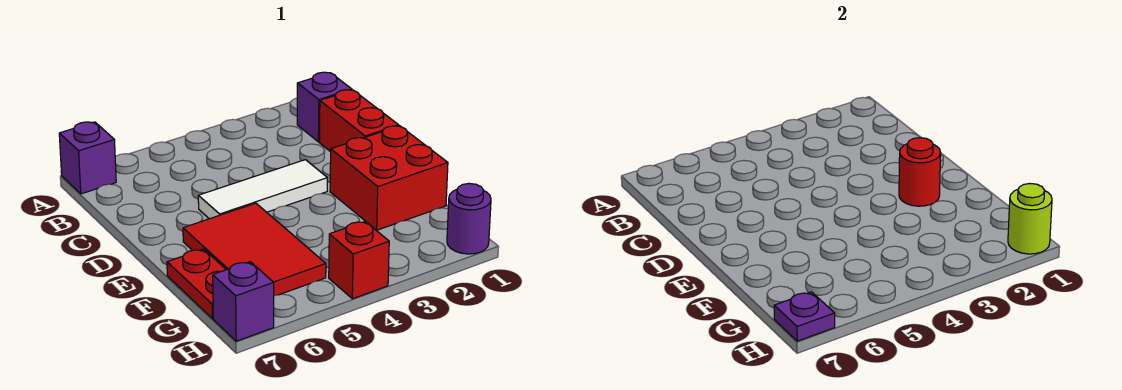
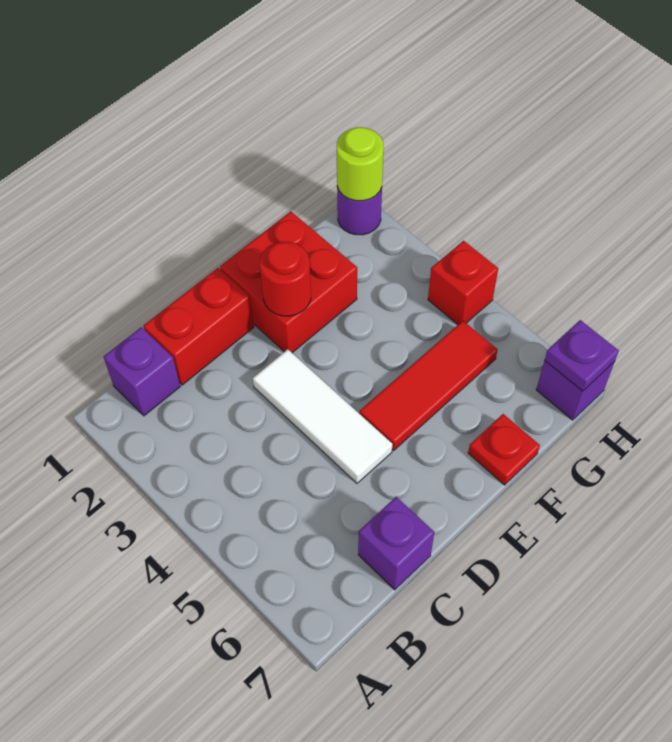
purple 1x1 brick [59,122,116,194] -> purple 1x1 brick moved to [358,497,434,590]
red 2x3 tile [183,203,326,296] -> red 1x3 tile [359,321,498,450]
red 1x2 plate [167,249,226,318] -> red 1x1 plate [468,414,540,485]

